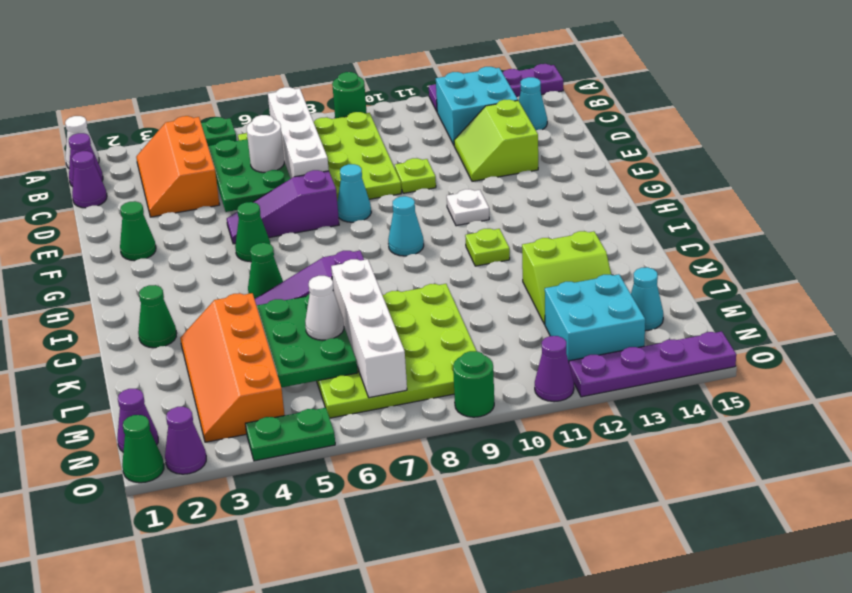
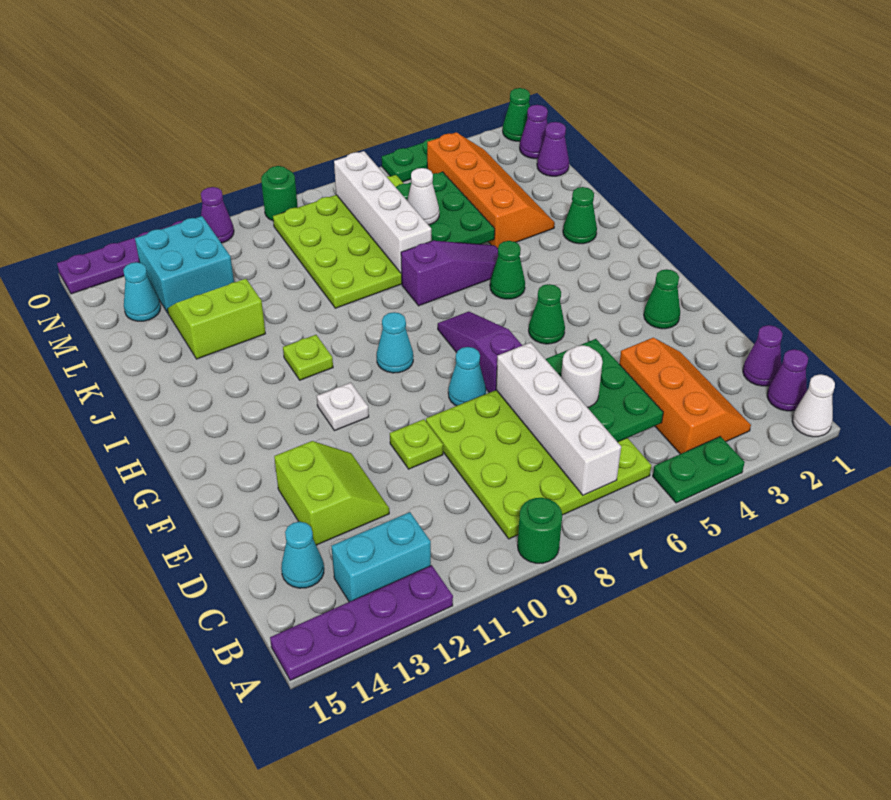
cyan 2x2 brick [436,67,518,145] -> cyan 1x2 brick [332,512,431,602]
purple 1x3 slope [227,170,339,244] -> purple 1x3 slope turned to [438,311,523,393]
purple 1x1 cone [165,407,206,474] -> purple 1x1 cone moved to [537,122,569,176]

